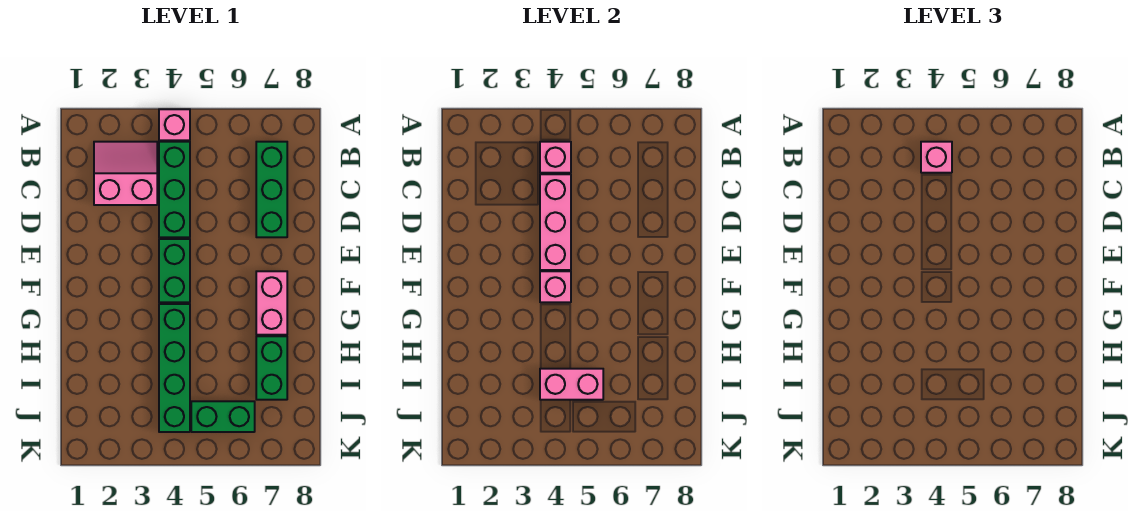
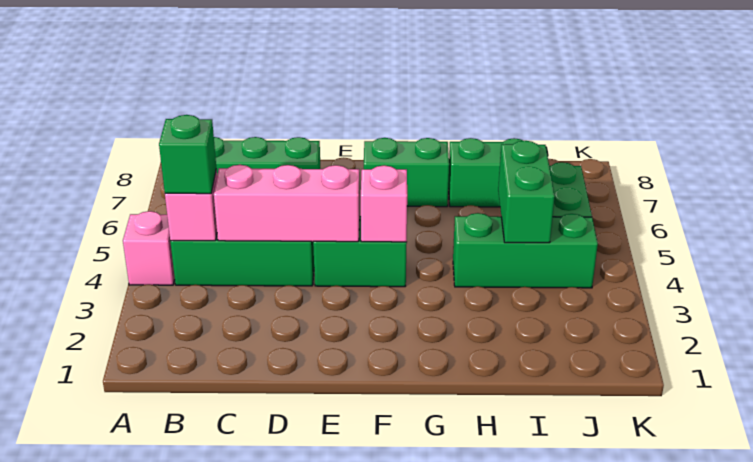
pink 2x2 slope [94,142,157,205] -> none
pink 1x1 brick [921,142,952,173] -> green 1x1 brick [159,115,216,194]
pink 1x2 brick [256,271,287,335] -> green 1x2 brick [364,138,449,207]
green 1x4 brick [159,304,190,432] -> green 1x3 brick [453,213,598,288]
pink 1x2 brick [540,369,603,400] -> green 1x2 brick [498,141,555,243]

